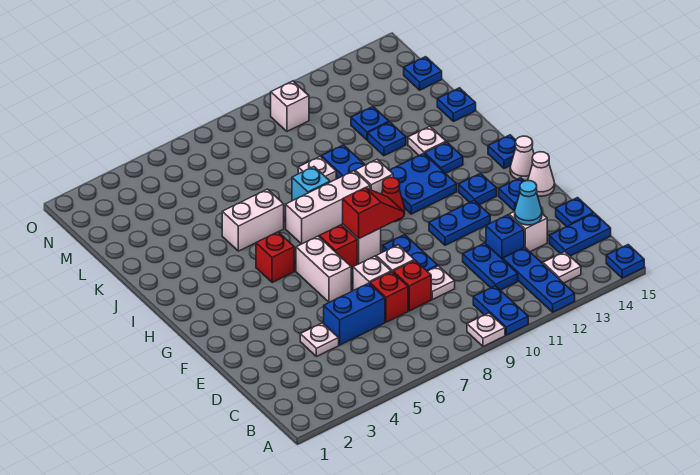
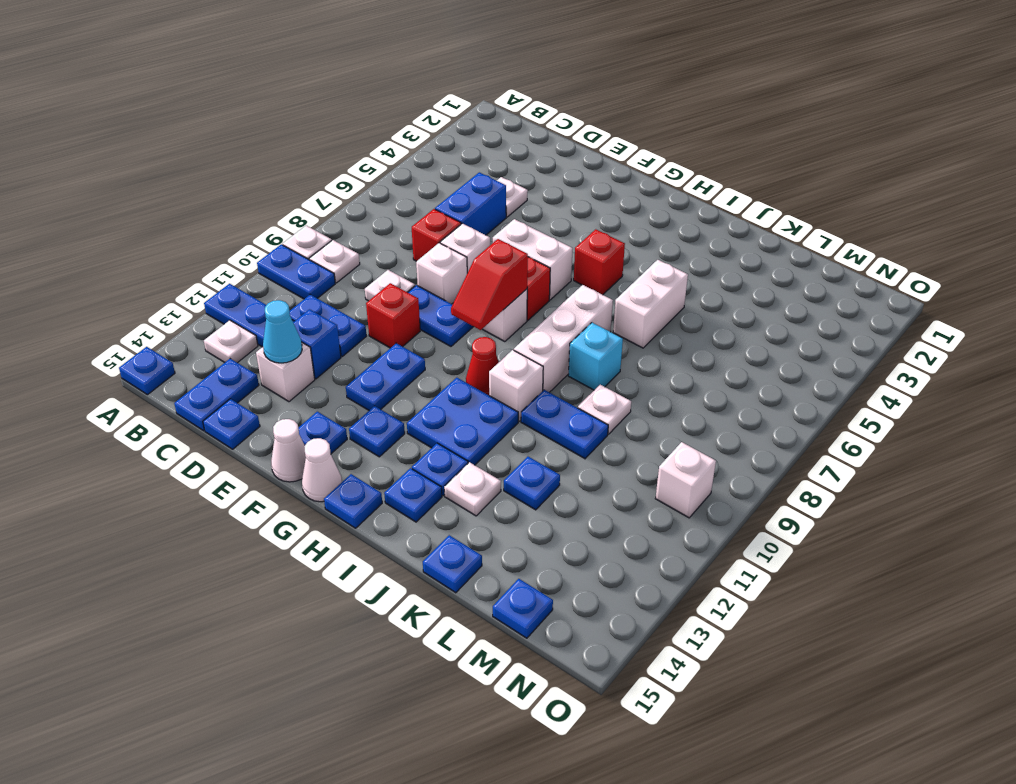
none -> white 1x1 plate [309,240,360,283]
red 1x1 brick [393,260,431,311] -> red 1x1 brick moved to [366,283,420,348]
blue 1x1 plate [351,107,389,140] -> blue 1x1 plate moved to [384,468,442,522]

